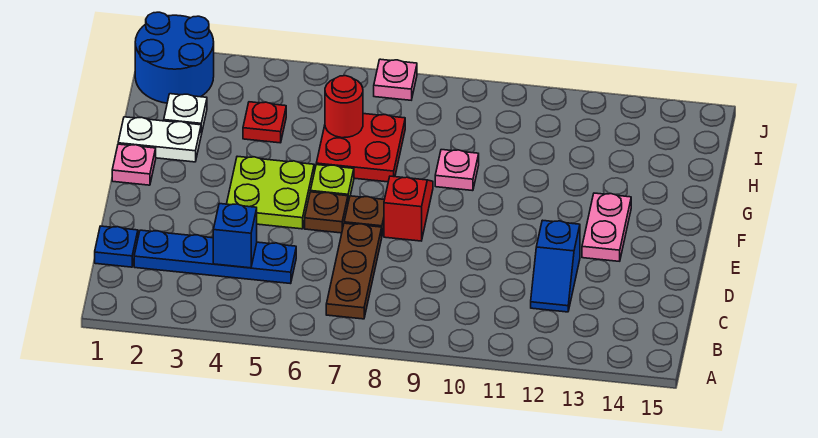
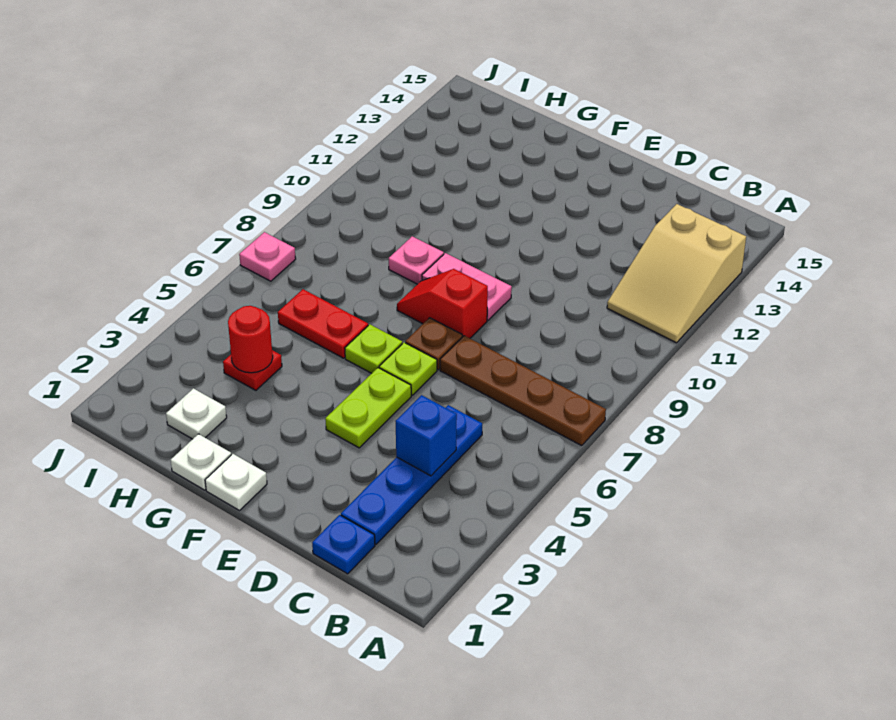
none -> tan 2x3 slope [607,204,746,343]
brown 1x3 plate [326,223,382,319] -> brown 1x4 plate [440,336,606,446]
blue 1x2 slope [531,220,580,312] -> none
lime 2x2 plate [227,156,314,229] -> lime 1x2 plate [325,368,411,448]
brown 1x1 plate [305,192,348,233] -> lime 1x1 plate [379,343,437,395]
pink 1x2 plate [582,193,631,261] -> pink 1x2 plate moved to [422,253,512,320]
pink 1x1 plate [112,144,156,185] -> white 1x1 plate [205,454,267,511]
white 1x2 plate [118,117,201,162] -> white 1x1 plate [171,434,231,490]
red 2x2 plate [316,114,405,182] -> red 1x2 plate [278,289,368,358]
red 1x1 round brick [325,76,363,138] -> red 1x1 round brick moved to [228,306,273,373]
blue 2x2 round brick [135,12,214,103] -> none

